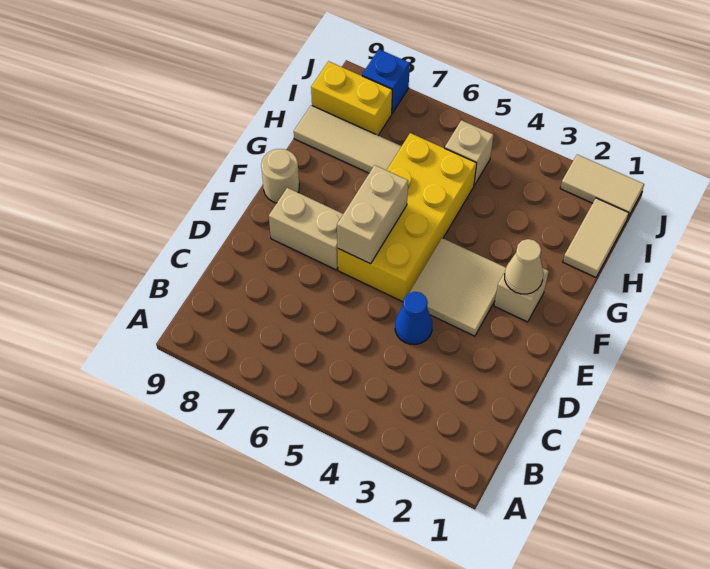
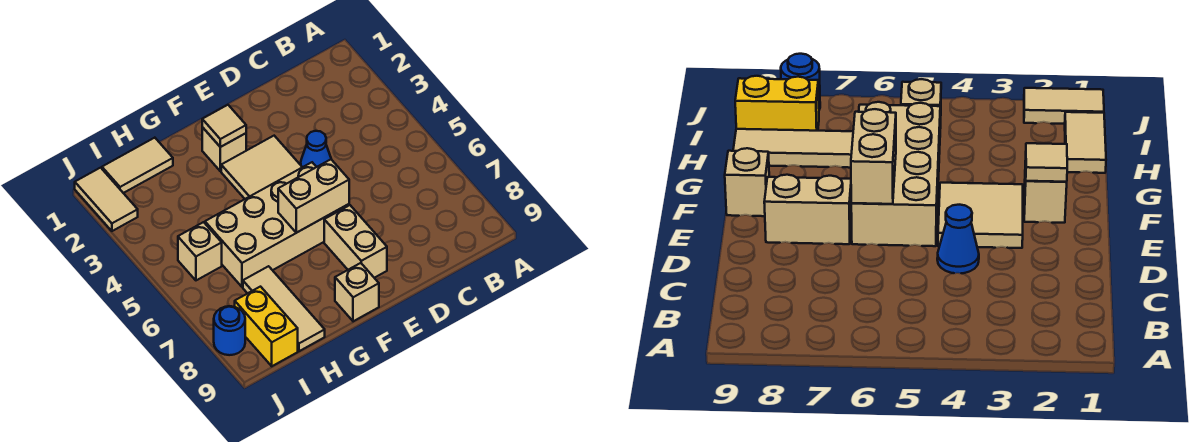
yellow 2x4 brick [337,133,477,302] -> tan 2x4 brick [205,162,349,287]
tan 1x1 cone [505,239,543,294] -> tan 1x1 tile [202,105,246,147]
tan 1x1 round brick [261,149,299,203] -> tan 1x1 brick [335,263,379,321]
blue 1x1 brick [362,49,410,113] -> blue 1x1 round brick [214,306,245,355]

